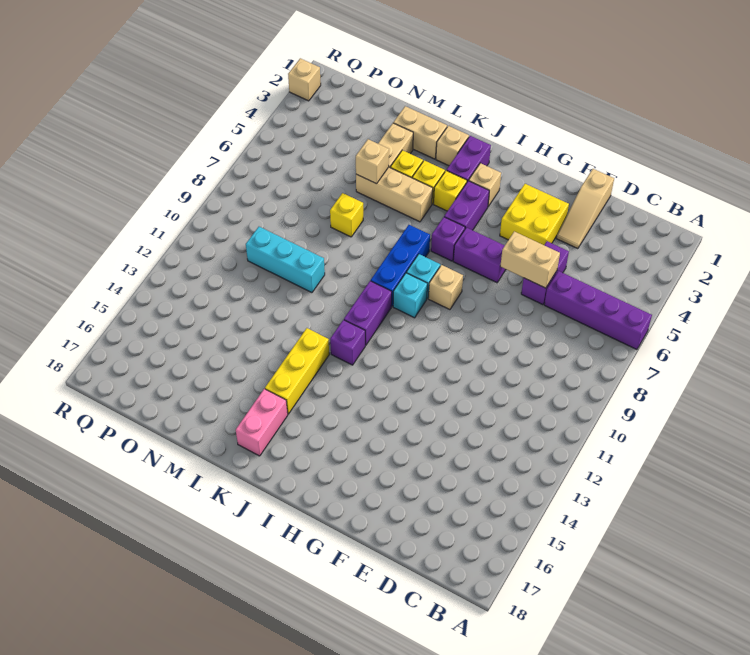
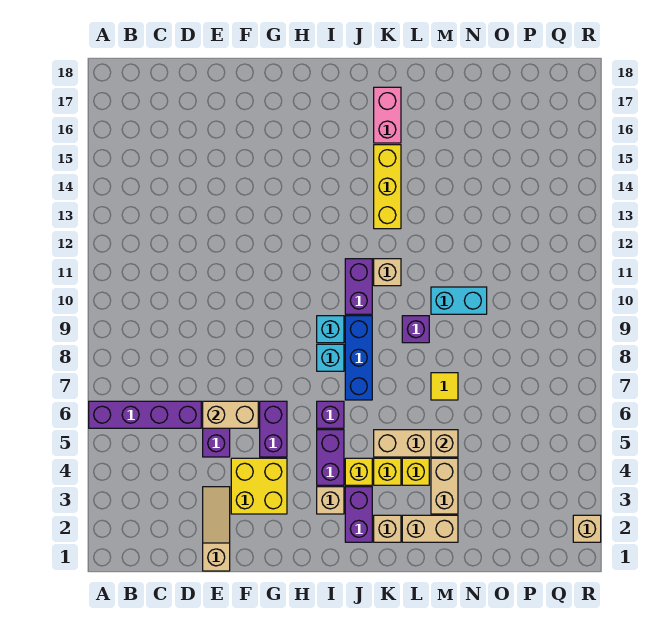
purple 1x2 brick [453,228,506,283] -> purple 1x2 brick turned to [260,401,287,457]
tan 1x1 brick [428,265,463,310] -> tan 1x1 brick moved to [374,259,401,286]
purple 1x1 brick [330,320,365,365] -> purple 1x1 brick moved to [402,316,429,343]
yellow 1x1 brick [330,193,363,237] -> yellow 1x1 tile [431,373,458,400]
cyan 1x3 brick [246,227,325,293] -> cyan 1x2 brick [431,287,487,314]

